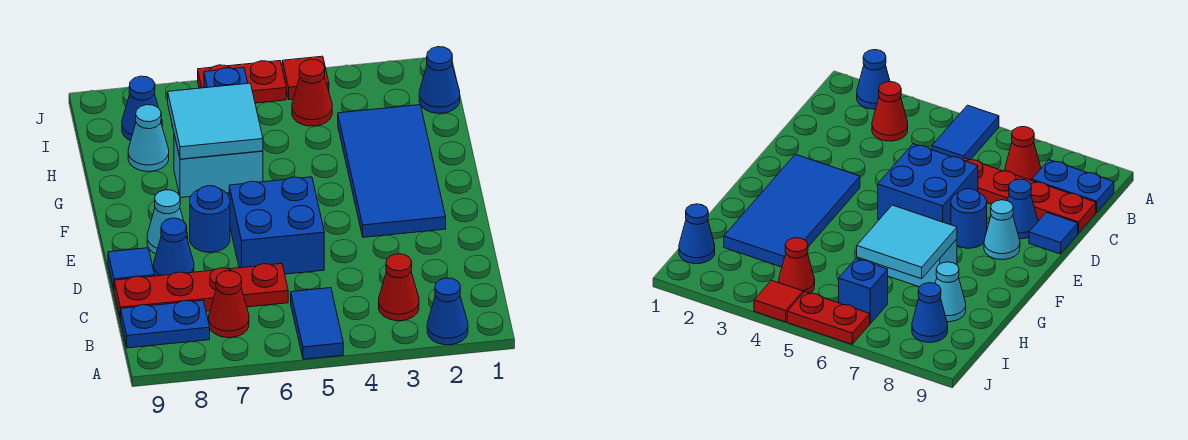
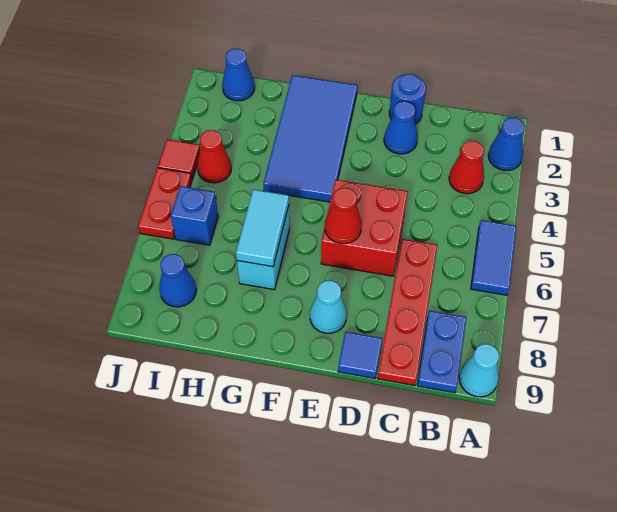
blue 1x2 tile [291,288,343,359] -> blue 1x2 tile turned to [471,220,516,295]
red 1x1 cone [209,271,249,338] -> red 1x1 cone moved to [325,188,362,244]
blue 2x2 brick [229,177,324,274] -> red 2x2 brick [321,180,408,276]
blue 1x1 cone [154,218,194,276] -> blue 1x1 cone moved to [384,101,418,154]
blue 2x4 tile [338,105,446,237] -> blue 2x4 tile turned to [263,75,357,202]
blue 1x1 round brick [190,186,230,252] -> blue 1x1 round brick moved to [389,74,426,124]
cyan 2x2 tile [168,83,263,159] -> cyan 1x2 tile [236,189,289,267]
cyan 1x1 cone [128,105,169,171] -> cyan 1x1 cone moved to [459,344,499,397]

